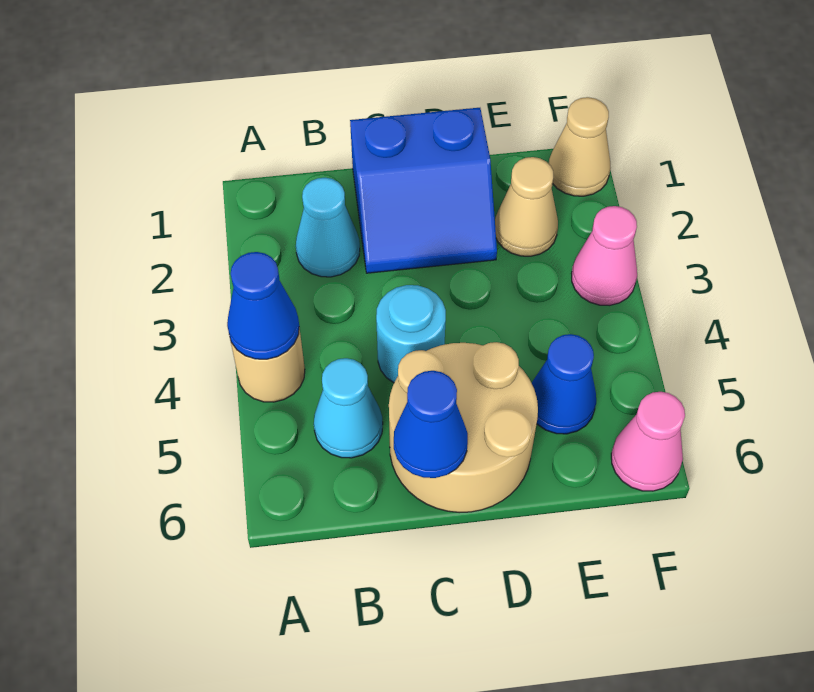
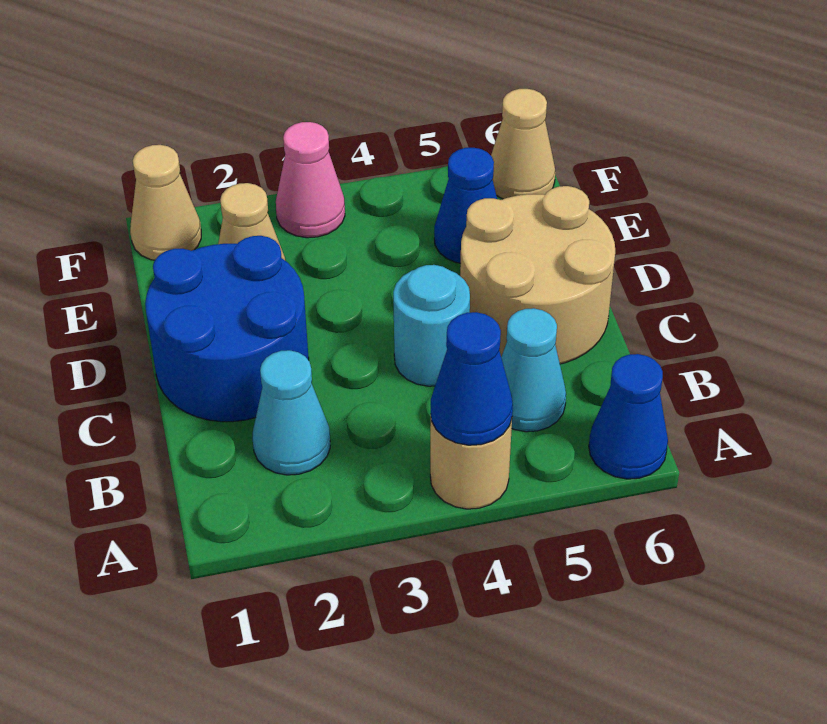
blue 2x2 slope [350,108,497,273] -> blue 2x2 round brick [145,236,309,422]
blue 1x1 cone [394,371,468,478] -> blue 1x1 cone moved to [589,354,668,479]
pink 1x1 cone [611,392,685,491] -> tan 1x1 cone [491,89,555,199]

